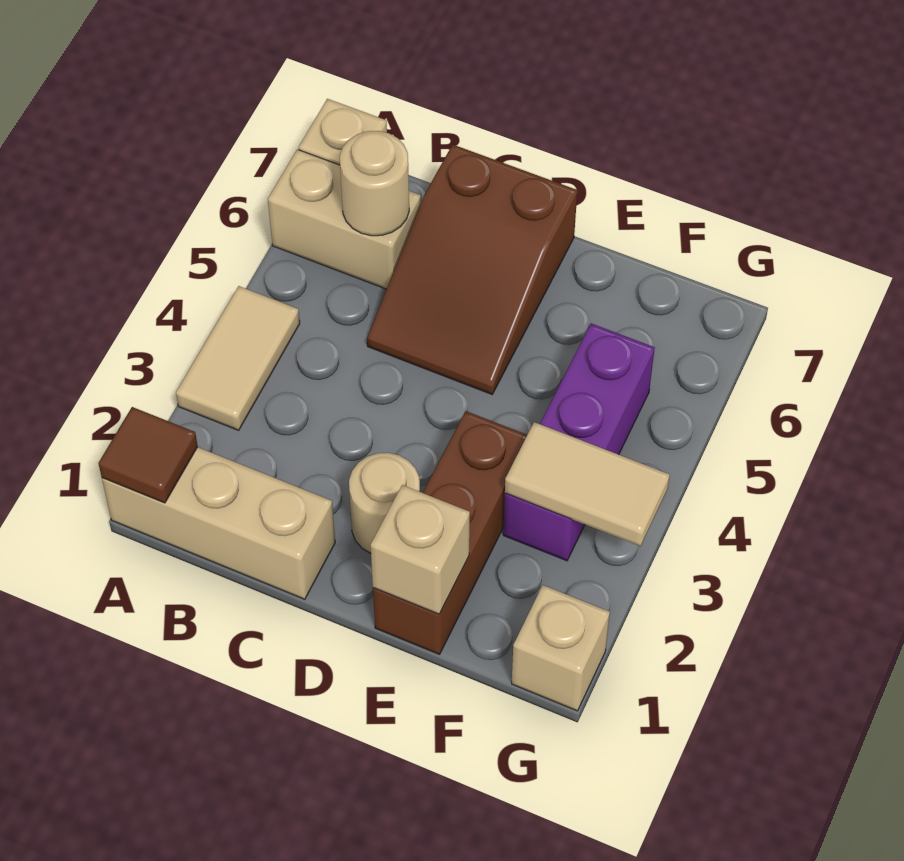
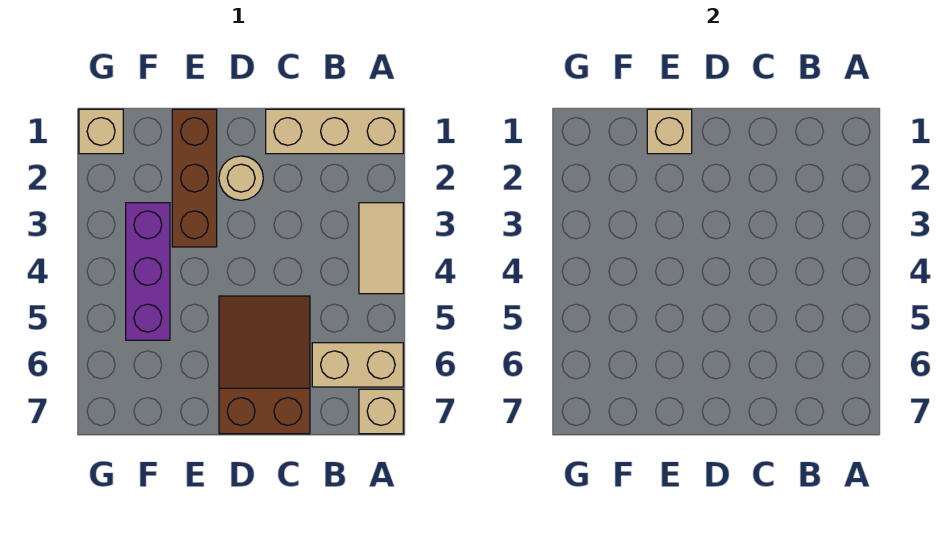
brown 1x1 tile [98,407,198,503] -> none
tan 1x1 round brick [340,131,409,236] -> none
tan 1x2 tile [505,422,670,546] -> none

